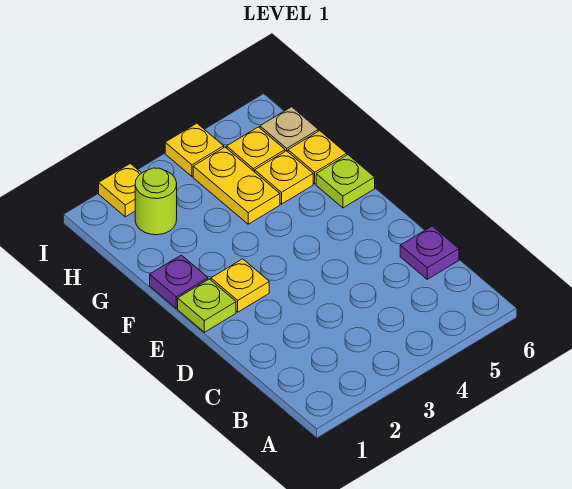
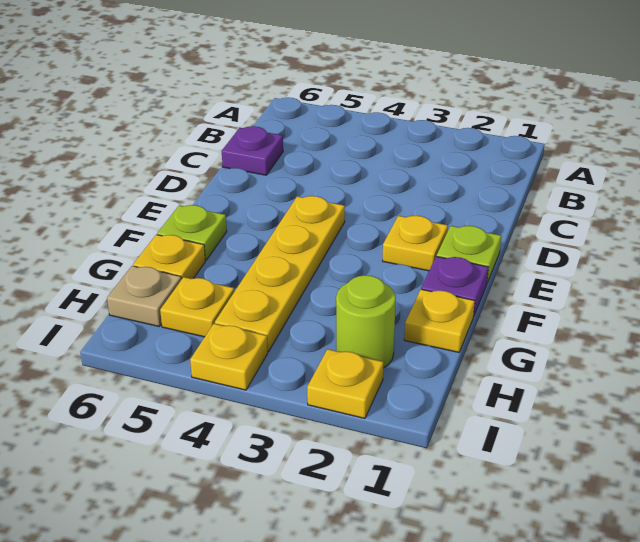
yellow 1x2 plate [193,147,280,224] -> yellow 1x4 plate [215,196,345,351]
yellow 1x1 plate [255,151,313,204] -> yellow 1x1 plate moved to [404,289,475,352]

